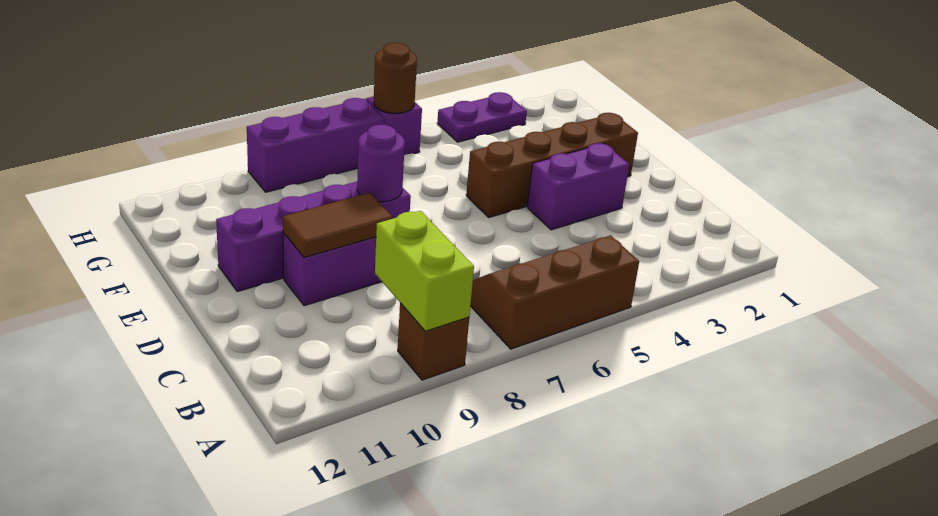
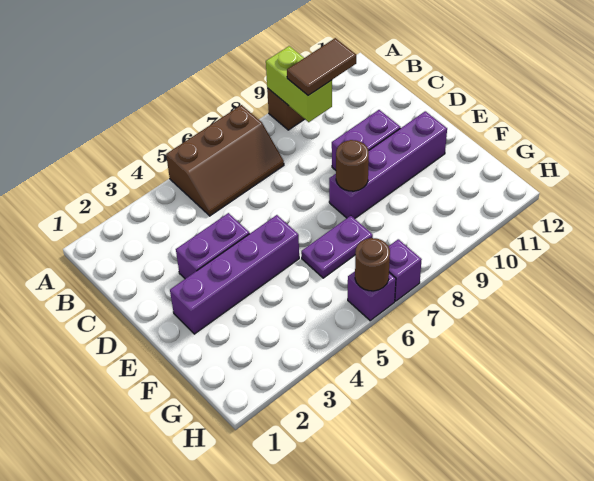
brown 1x2 tile [283,193,393,258] -> brown 1x2 tile moved to [287,38,356,95]
brown 1x4 brick [466,113,638,217] -> purple 1x4 brick [170,215,299,334]
purple 1x1 round brick [357,125,405,202] -> brown 1x1 round brick [336,140,369,191]
purple 1x2 plate [437,92,527,142] -> purple 1x2 plate moved to [301,216,373,278]
purple 1x3 brick [247,98,384,192] -> purple 1x1 brick [389,239,422,301]

